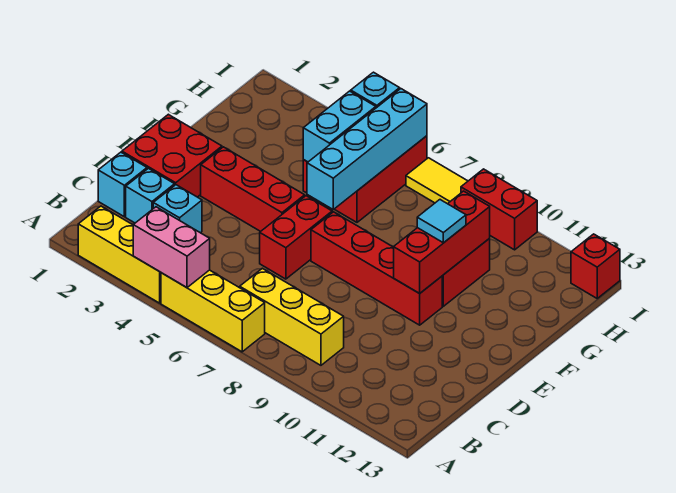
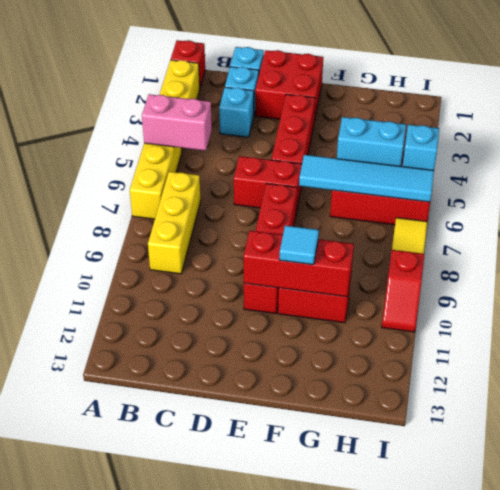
pink 1x2 brick [133,207,210,288] -> pink 1x2 brick turned to [142,94,212,151]
cyan 1x4 brick [307,89,427,209] -> cyan 1x4 tile [299,155,434,202]
red 1x2 brick [461,169,537,250] -> red 1x2 slope [382,250,425,332]
red 1x1 brick [571,234,620,298] -> red 1x1 brick moved to [171,40,205,87]

